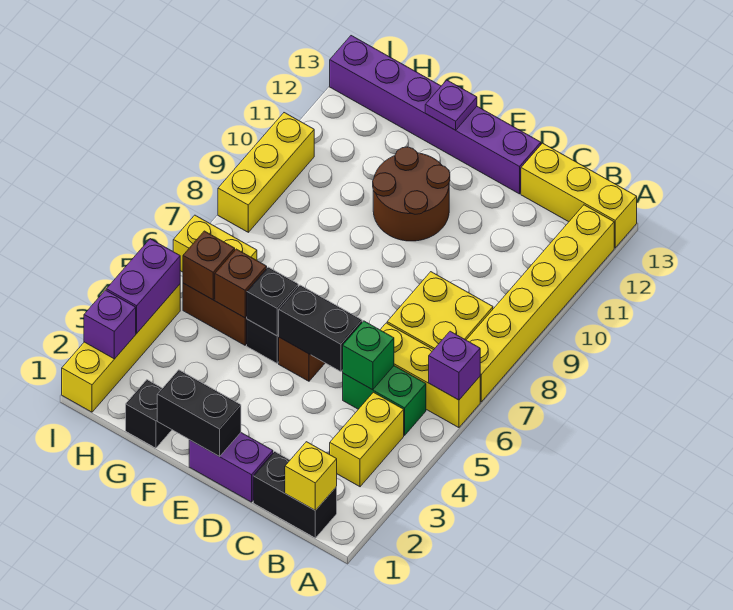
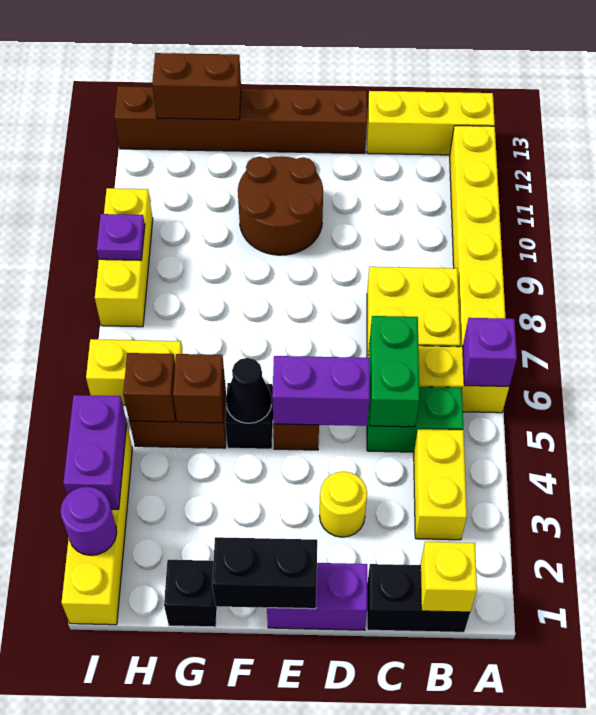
green 1x1 brick [343,321,394,390] -> green 1x2 brick [369,316,420,427]
none -> yellow 1x1 round brick [320,471,367,537]
black 1x2 brick [278,285,362,372] -> purple 1x2 brick [272,356,370,426]
purple 1x6 brick [330,36,541,194] -> brown 1x6 brick [114,86,367,153]
black 1x1 brick [247,267,298,336] -> black 1x1 cone [226,358,272,423]
purple 1x1 plate [425,80,477,130] -> purple 1x1 plate moved to [97,214,145,260]
none -> brown 1x2 brick [152,53,241,120]
purple 1x1 brick [84,290,136,359] -> purple 1x1 round brick [61,487,117,555]

